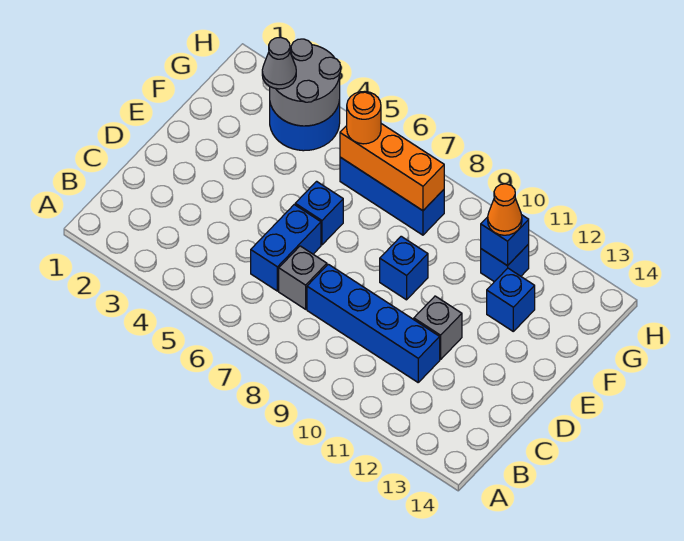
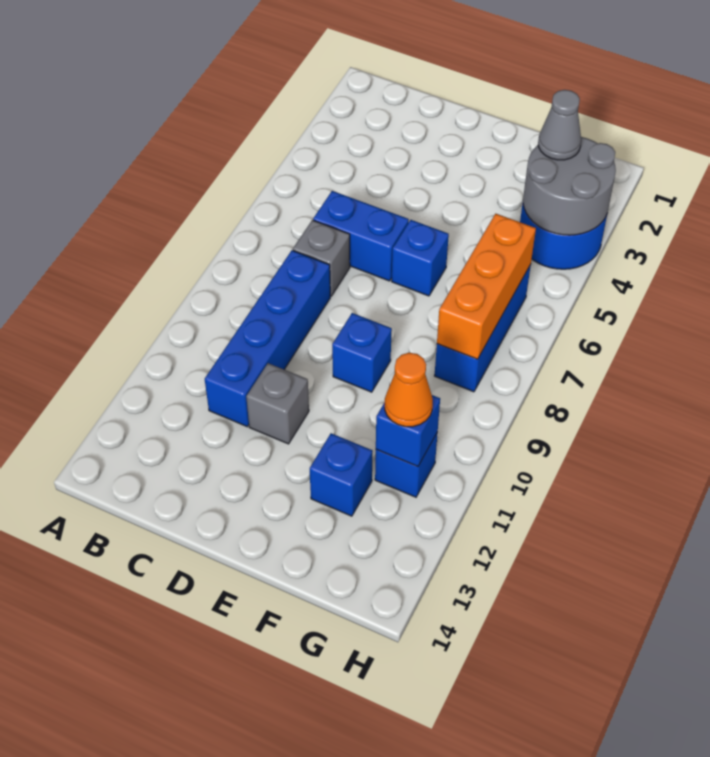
orange 1x1 round brick [347,91,381,144] -> none

